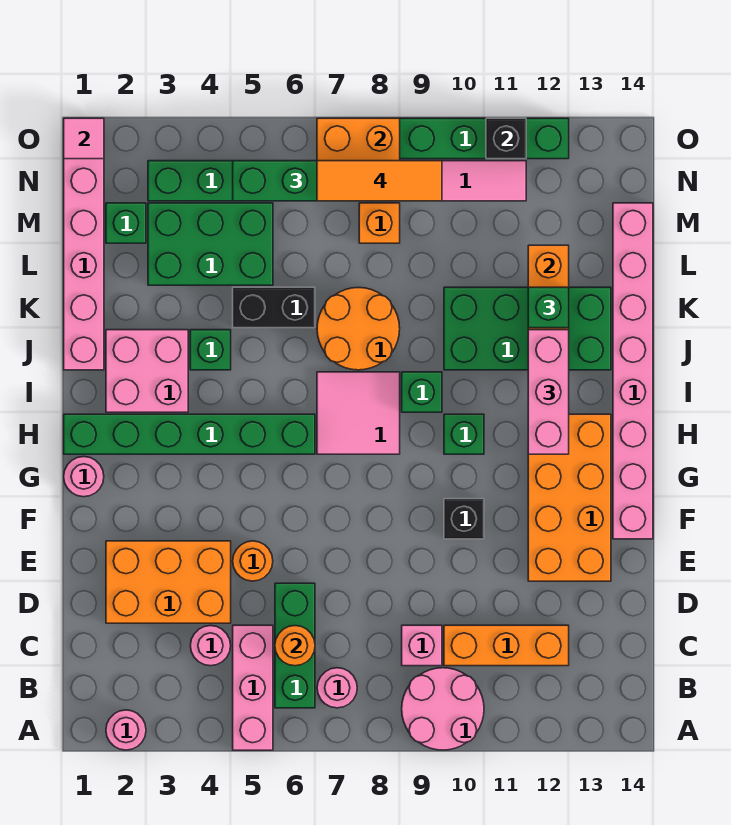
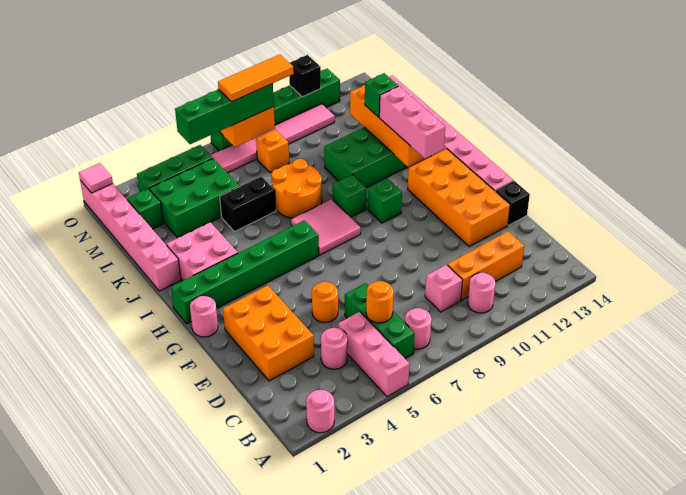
pink 2x2 round brick [402,668,484,750] -> pink 1x1 round brick [468,272,495,313]
orange 2x3 brick [106,541,231,623] -> orange 2x3 brick turned to [223,285,314,381]
black 1x1 brick [444,499,484,539] -> black 1x1 brick moved to [495,181,530,225]
green 1x1 brick [190,330,231,370] -> none

